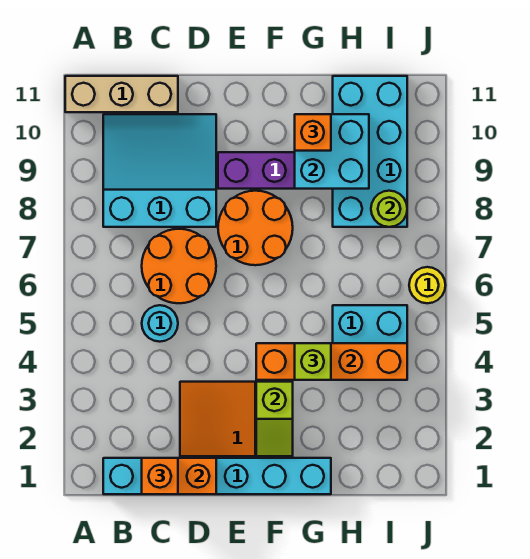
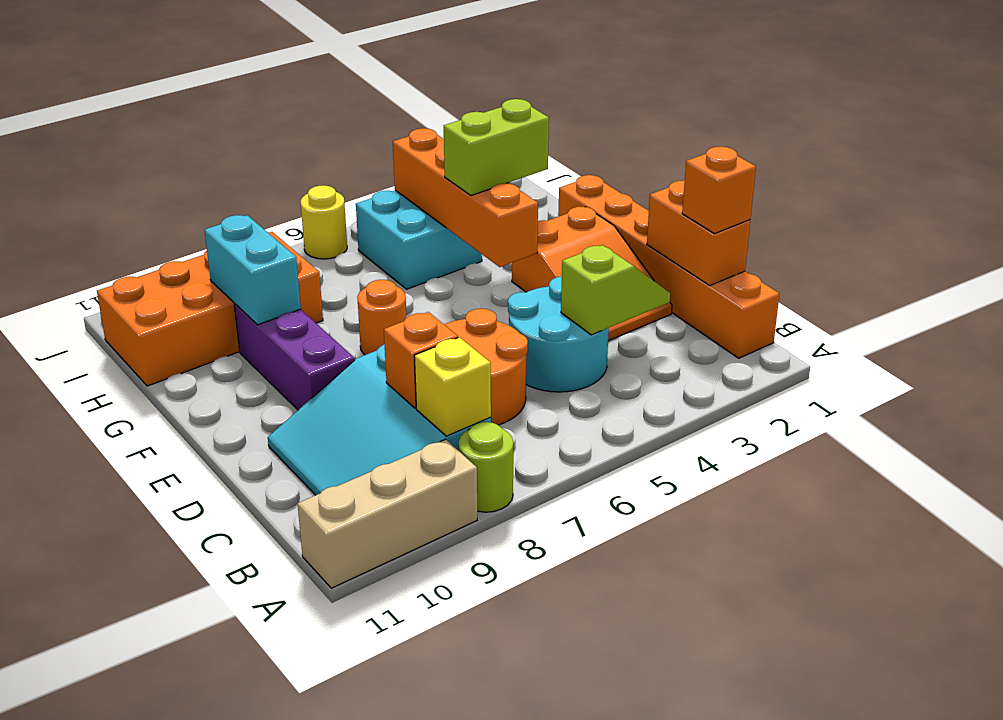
tan 1x3 brick [65,76,178,112] -> tan 1x3 brick turned to [298,439,477,588]
cyan 1x6 brick [103,458,331,494] -> orange 1x6 brick [558,175,779,358]
none -> yellow 1x1 brick [414,337,491,436]
cyan 1x1 round brick [142,305,178,342] -> cyan 2x2 round brick [508,277,609,392]
orange 2x2 round brick [218,191,293,265] -> orange 1x1 round brick [357,280,406,355]
lime 1x2 slope [256,382,293,456] -> lime 1x2 slope moved to [561,245,670,335]
lime 1x1 brick [295,343,331,380] -> lime 1x2 brick [444,99,549,196]
cyan 2x2 brick [295,114,369,189] -> cyan 1x2 brick [204,215,301,325]
orange 1x1 brick [295,114,331,151] -> orange 1x1 brick moved to [384,312,458,408]
cyan 2x4 brick [333,76,407,227] -> orange 2x4 brick [97,232,323,386]
lime 1x1 round brick [371,191,407,227] -> lime 1x1 round brick moved to [459,422,513,512]

